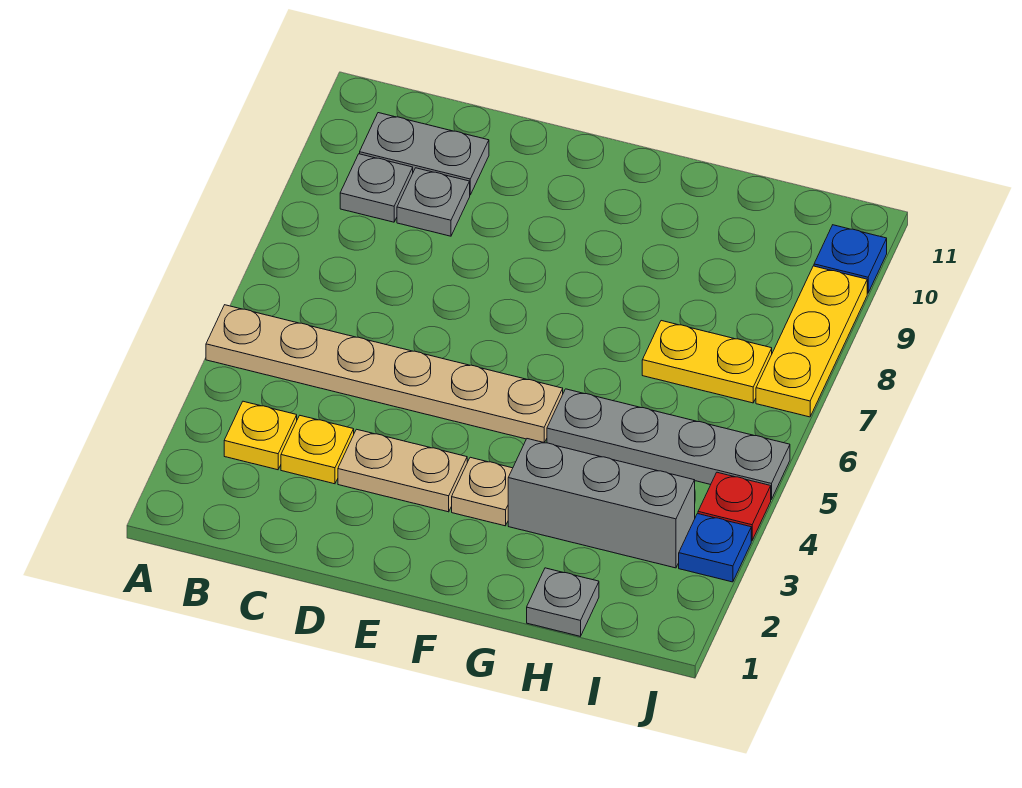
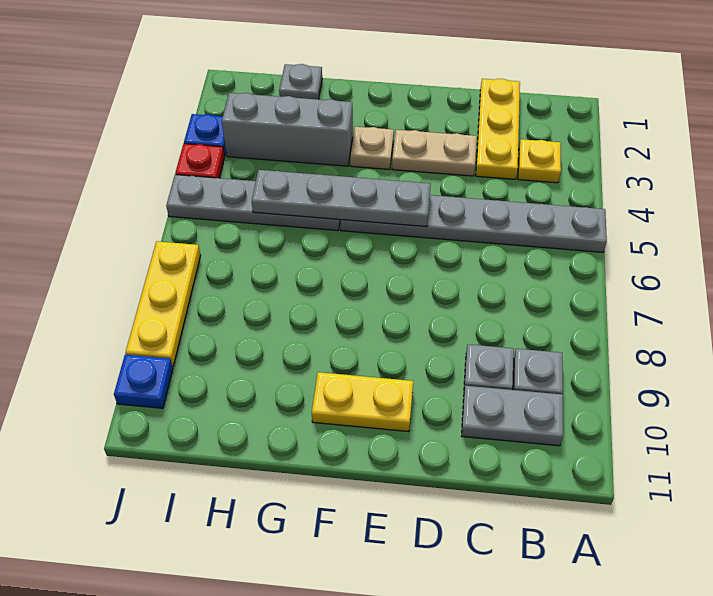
tan 1x6 plate [206,305,563,443] -> grey 1x6 plate [341,195,607,252]
yellow 1x1 plate [281,416,354,484] -> yellow 1x3 plate [476,79,520,179]
none -> grey 1x4 plate [252,170,431,227]
yellow 1x2 plate [642,321,772,403] -> yellow 1x2 plate moved to [312,372,413,432]

